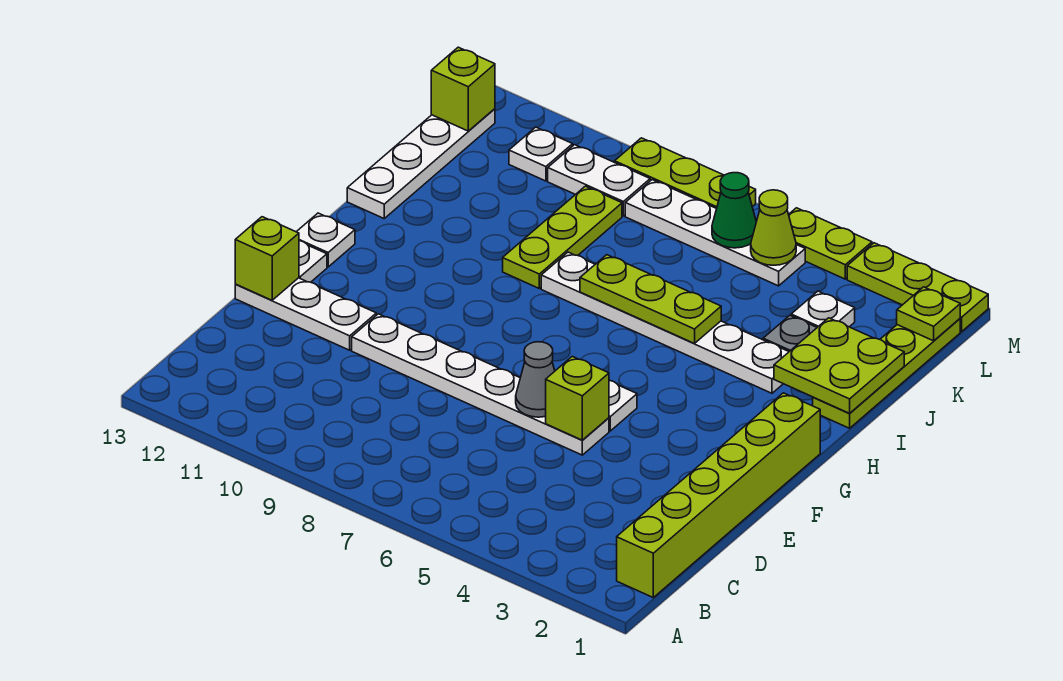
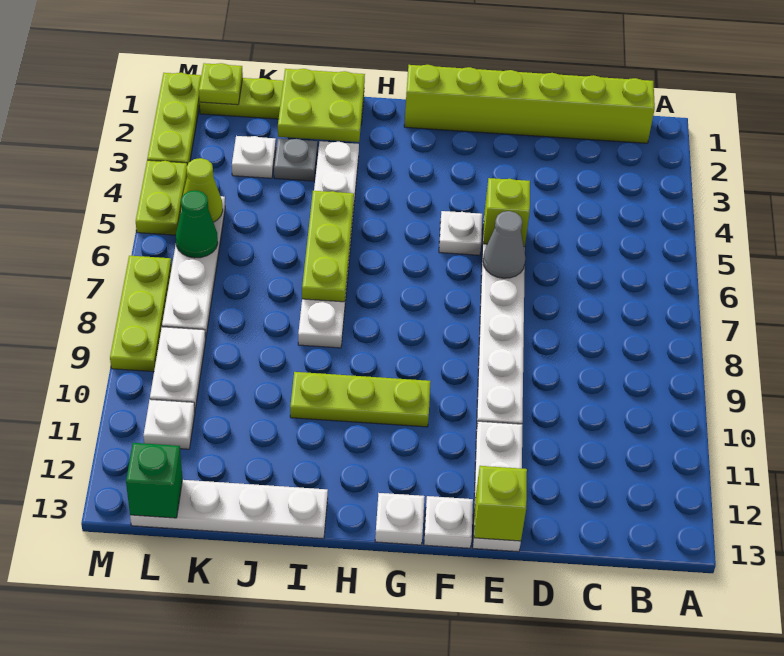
lime 1x3 plate [503,186,622,288] -> lime 1x3 plate moved to [290,372,431,427]
lime 1x1 brick [431,47,495,131] -> green 1x1 brick [126,443,183,518]

